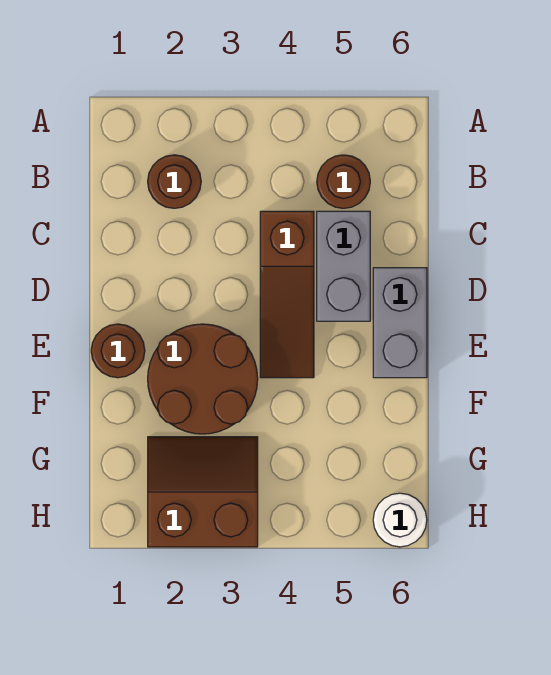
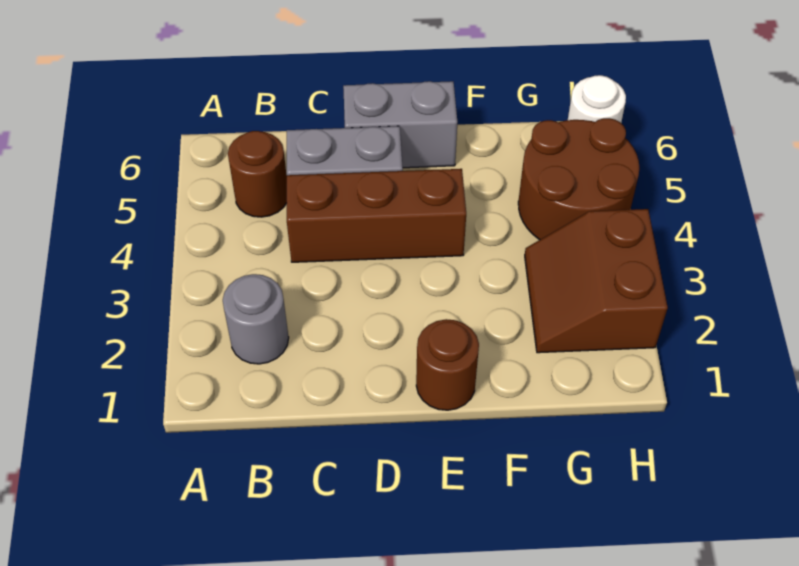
brown 1x1 round brick [148,155,201,208] -> grey 1x1 round brick [223,274,289,364]
brown 1x3 slope [260,211,314,378] -> brown 1x3 brick [287,169,466,262]
brown 2x2 round brick [148,324,258,434] -> brown 2x2 round brick moved to [518,118,639,240]

